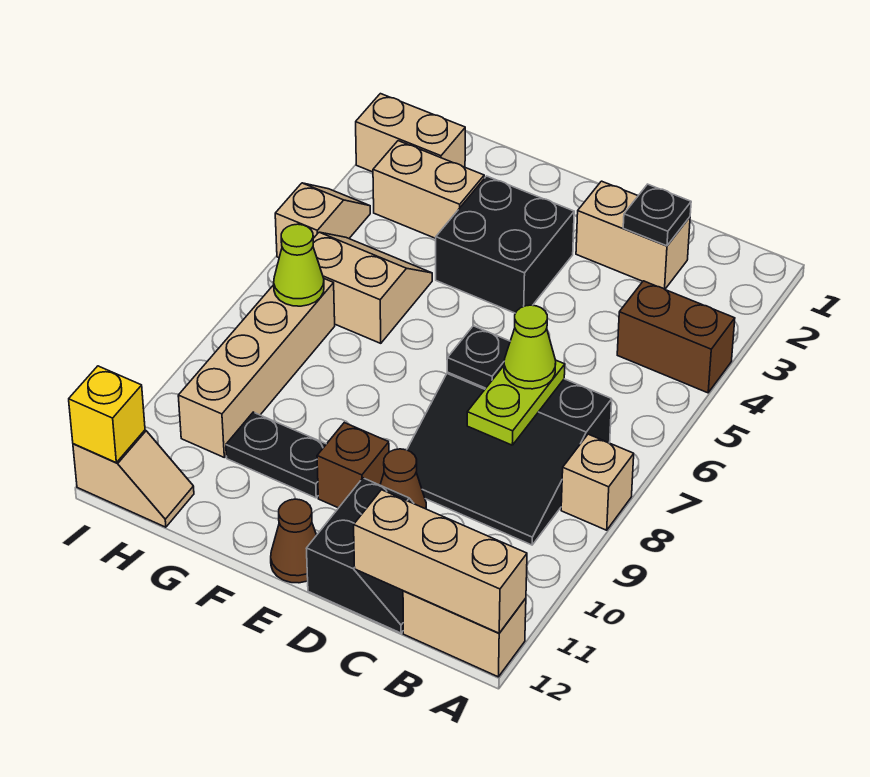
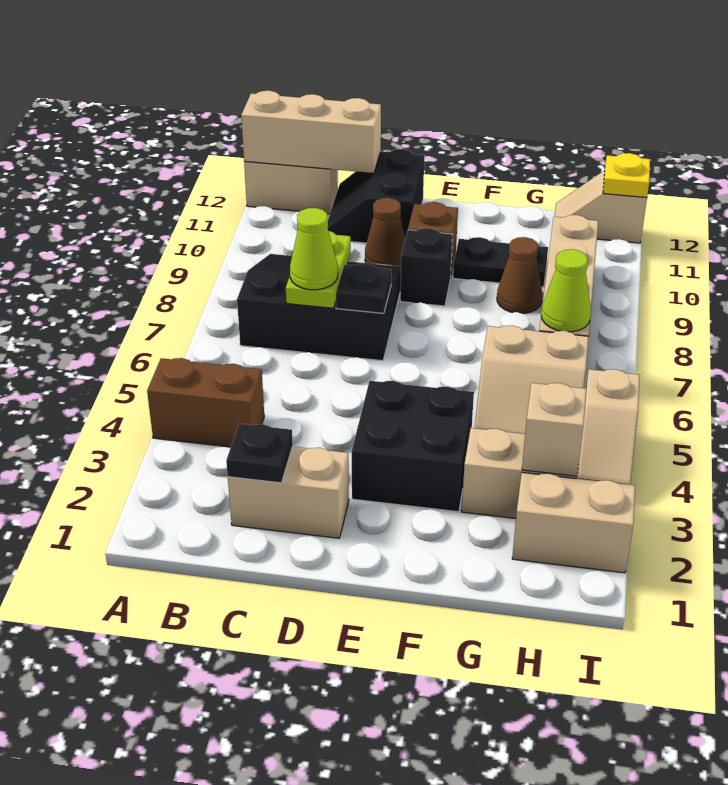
tan 1x1 brick [561,434,634,530] -> tan 1x1 brick moved to [522,383,586,476]
none -> black 1x1 brick [400,228,452,306]
brown 1x1 cone [271,499,316,583] -> brown 1x1 cone moved to [497,237,542,313]
yellow 1x1 brick [69,366,145,462] -> yellow 1x1 plate [603,153,650,198]

